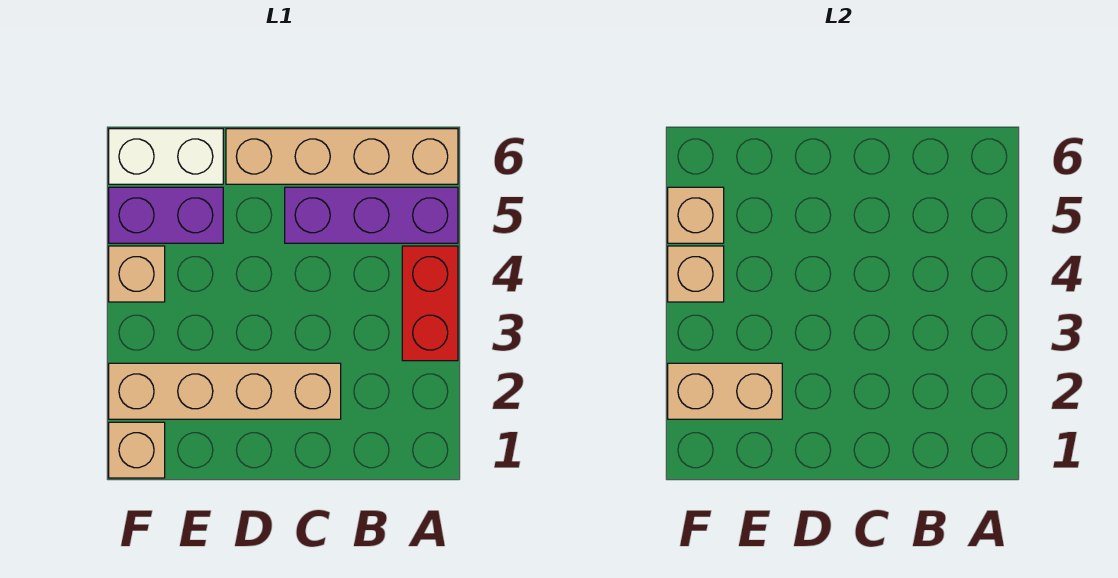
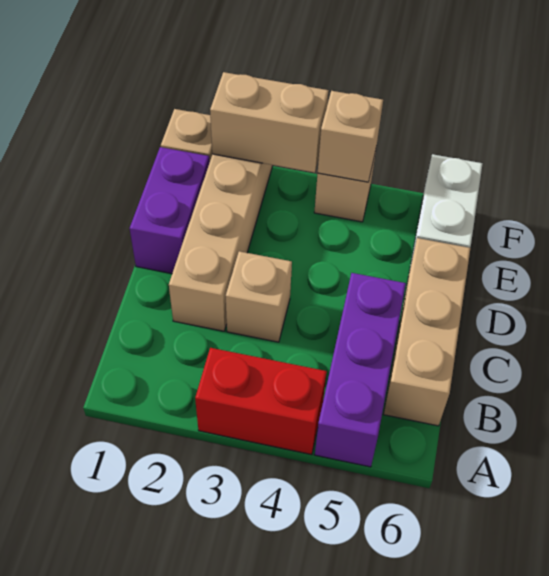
tan 1x4 brick [226,129,458,184] -> tan 1x3 brick [384,238,470,426]
tan 1x2 brick [668,363,782,419] -> tan 1x2 brick turned to [210,72,328,172]
purple 1x2 brick [109,187,223,243] -> purple 1x2 brick moved to [130,147,210,274]
tan 1x1 brick [668,187,724,243] -> tan 1x1 brick moved to [226,251,292,342]

